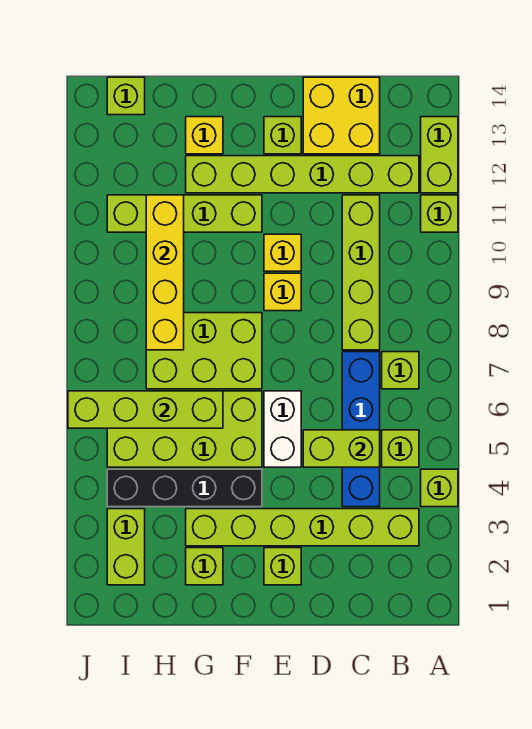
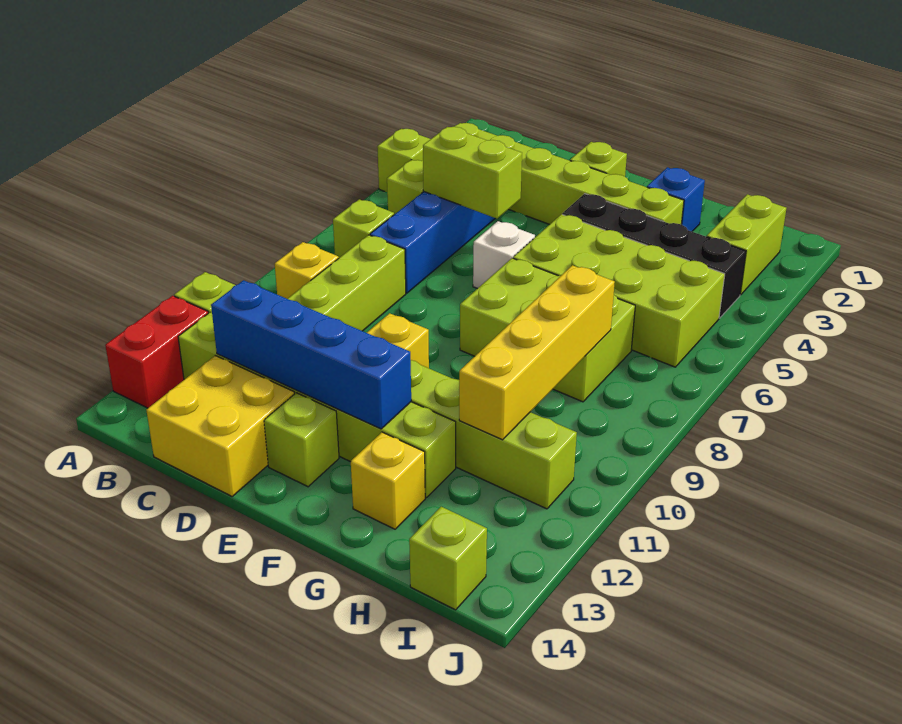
lime 1x2 brick [421,117,458,193] -> red 1x2 brick [105,296,208,408]
none -> blue 1x4 brick [211,280,411,429]
white 1x2 brick [264,391,301,467] -> white 1x1 brick [473,221,535,289]
yellow 1x1 brick [264,273,301,311] -> yellow 1x1 brick moved to [275,242,339,299]
lime 1x1 brick [186,548,223,585] -> blue 1x1 brick [647,167,705,231]
lime 1x4 brick [68,391,223,428] -> none

